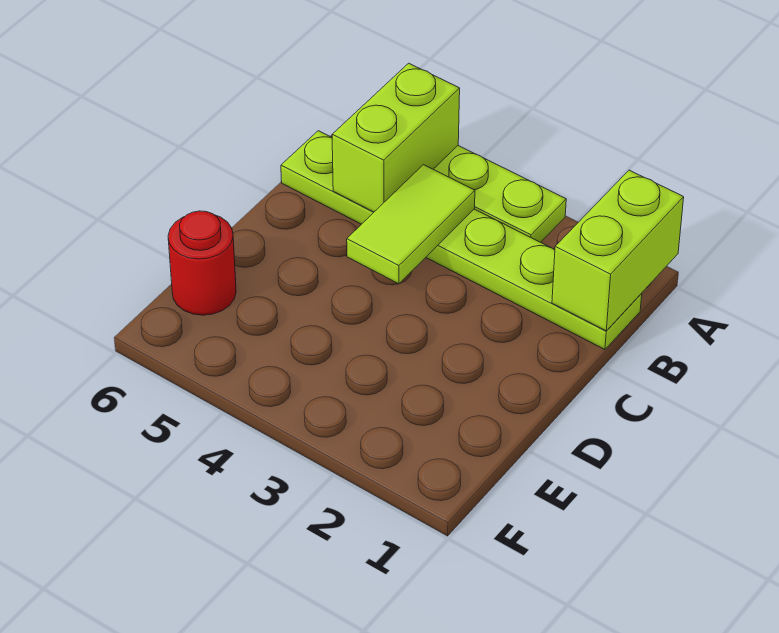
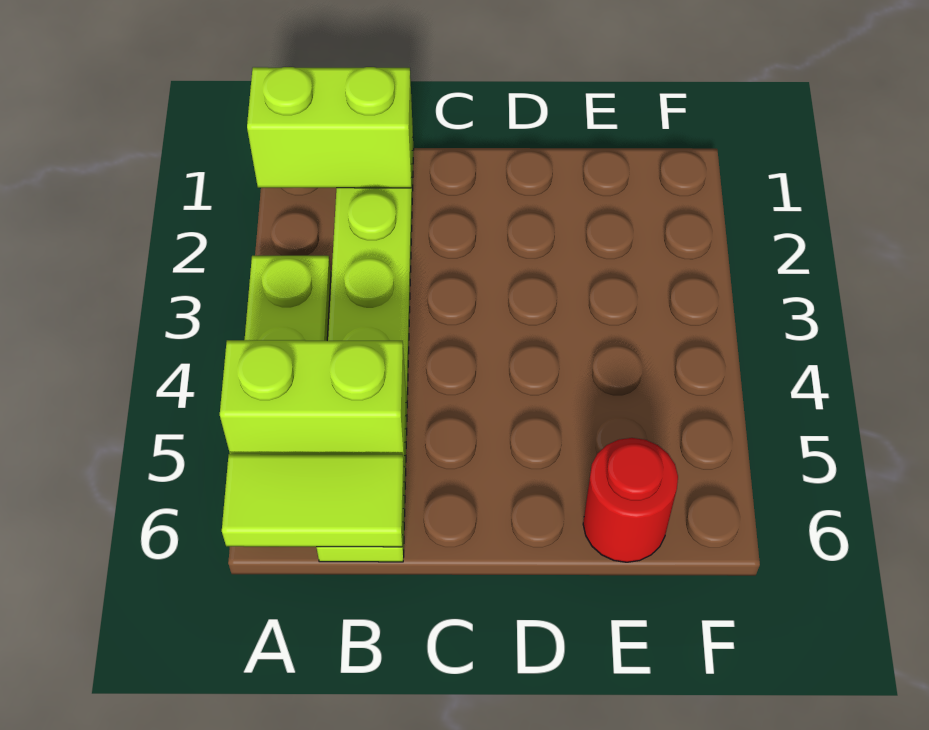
lime 1x2 tile [347,165,475,284] -> lime 1x2 tile moved to [222,454,404,547]

